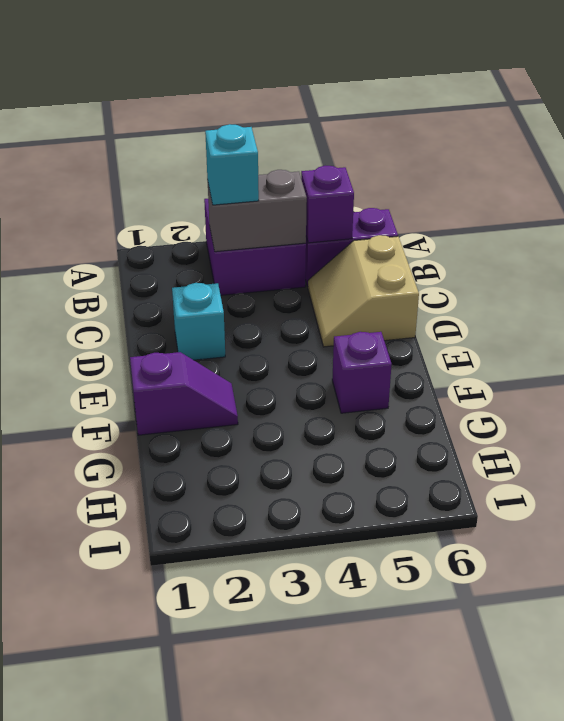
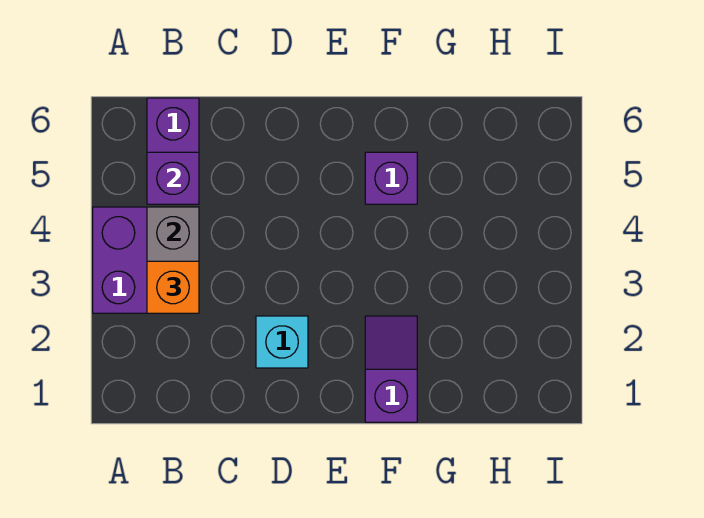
cyan 1x1 brick [205,124,259,205] -> orange 1x1 brick [147,261,199,313]
tan 2x2 slope [308,235,419,347] -> none

